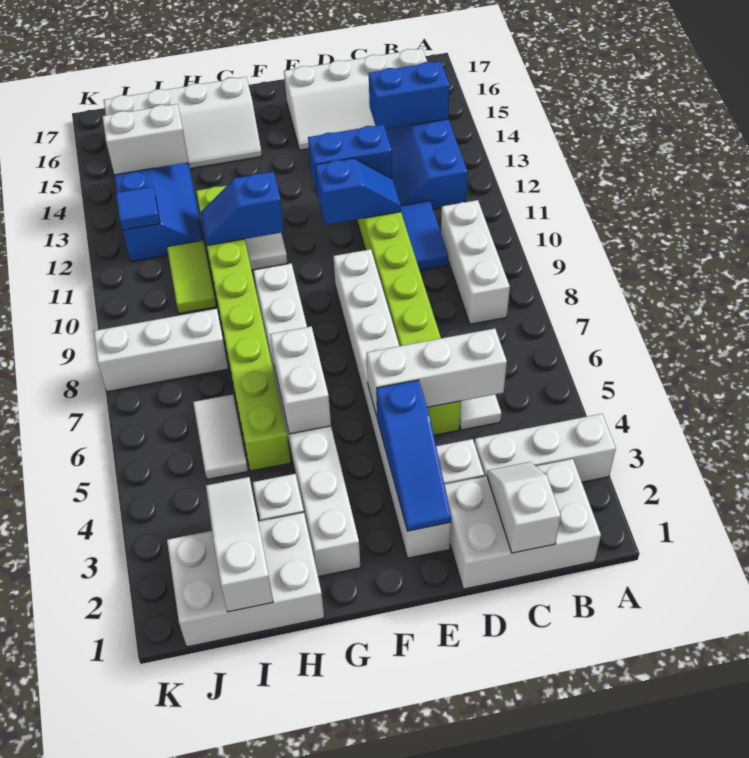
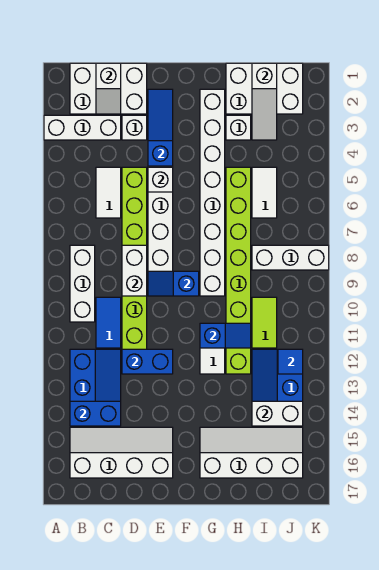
white 1x3 brick [367,328,507,416] -> white 1x1 brick [148,167,173,192]
blue 1x2 slope [315,158,401,225] -> blue 1x2 slope moved to [148,271,199,296]
white 1x2 brick [270,327,331,434] -> white 1x2 brick moved to [122,245,147,296]

